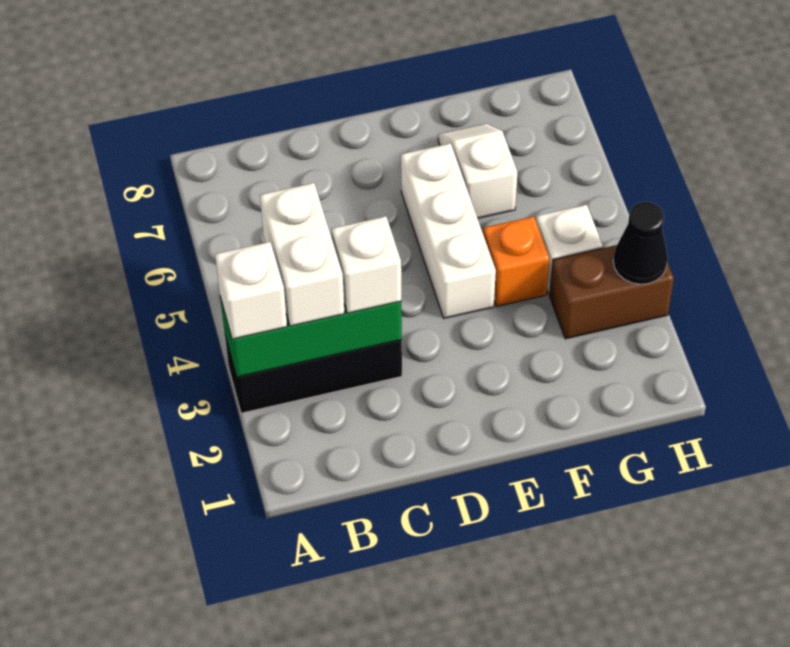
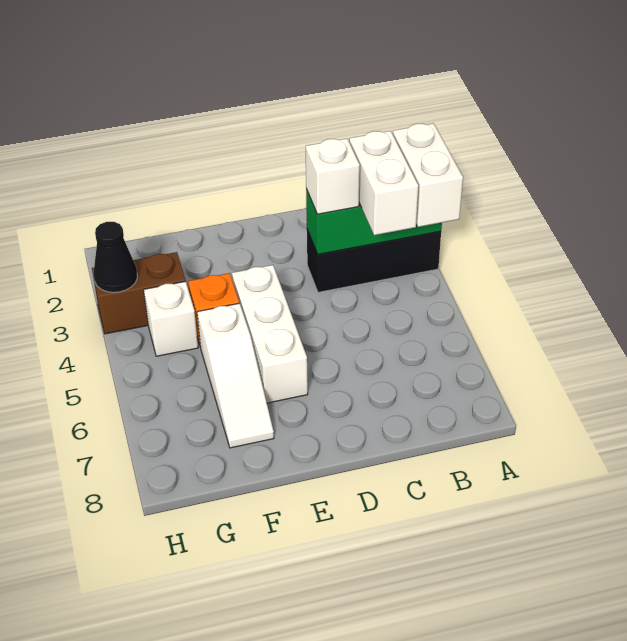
white 1x1 brick [215,242,287,339] -> white 1x2 brick [393,123,463,227]
white 1x2 slope [438,124,517,218] -> white 1x3 slope [197,303,274,448]

